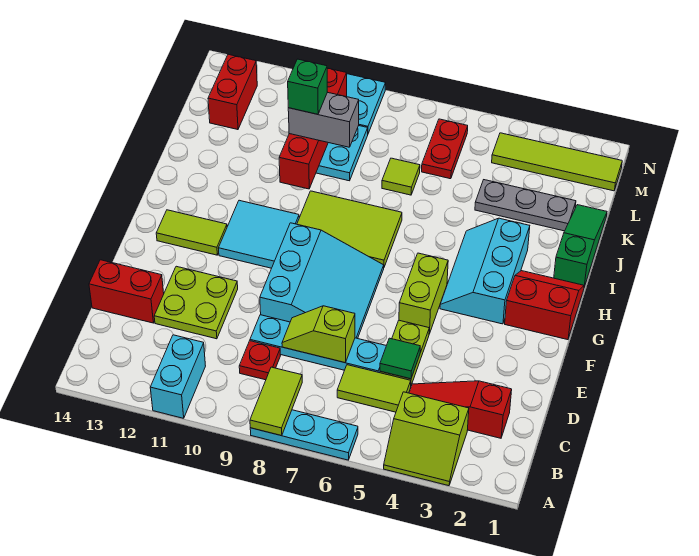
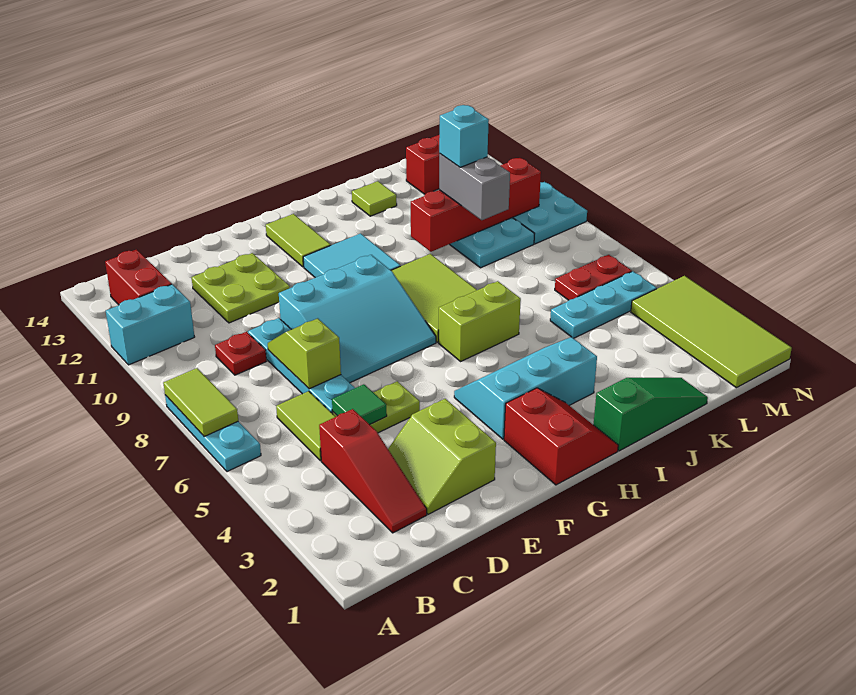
lime 2x2 slope [384,392,469,486] -> lime 2x2 slope moved to [388,399,496,514]
lime 1x2 tile [250,367,302,436] -> lime 1x2 tile turned to [163,368,238,436]
red 1x3 slope [409,381,512,438] -> red 1x3 slope turned to [319,409,427,533]
red 1x2 brick [89,260,164,323] -> red 1x2 brick moved to [105,250,172,305]
lime 1x2 brick [399,253,448,334] -> lime 1x2 brick moved to [439,281,521,361]
grey 1x3 plate [475,180,576,231] -> none
none -> cyan 1x3 plate [550,271,657,338]
lime 1x1 tile [382,158,420,195] -> lime 1x1 tile moved to [352,181,397,216]
green 1x1 brick [288,59,328,114] -> cyan 1x1 brick [439,105,489,167]
lime 1x4 tile [492,133,622,191] -> lime 2x4 tile [631,276,792,388]

